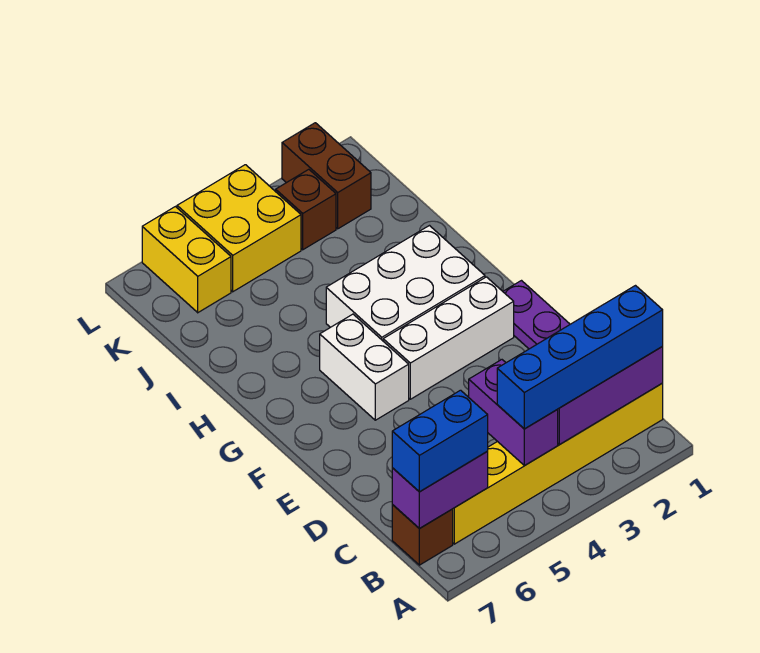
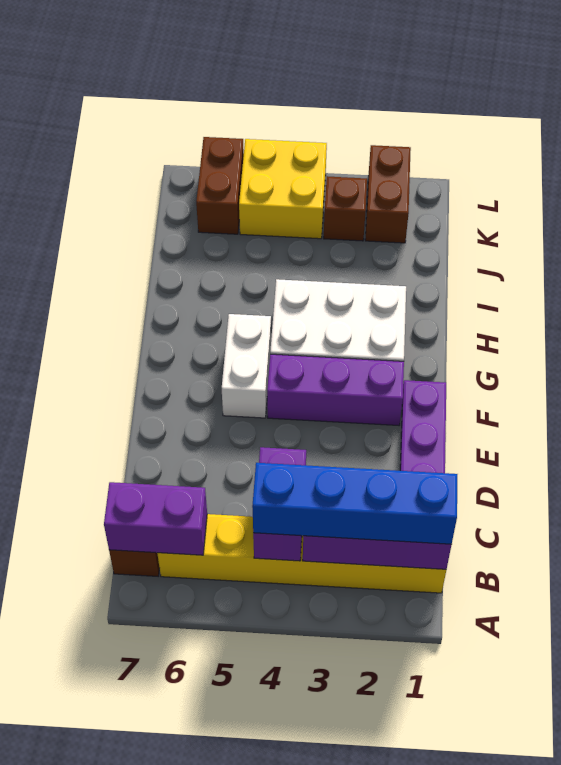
blue 1x2 brick [392,390,488,492] -> none
white 1x3 brick [383,277,514,399] -> purple 1x3 brick [267,354,404,425]
yellow 1x2 brick [142,207,231,313] -> brown 1x2 brick [196,137,244,234]

